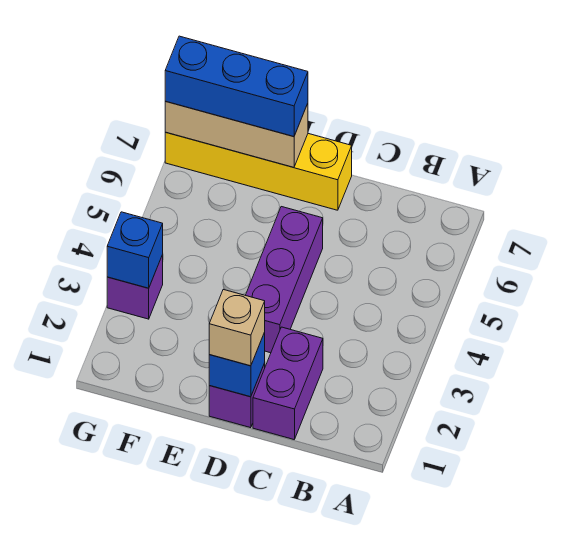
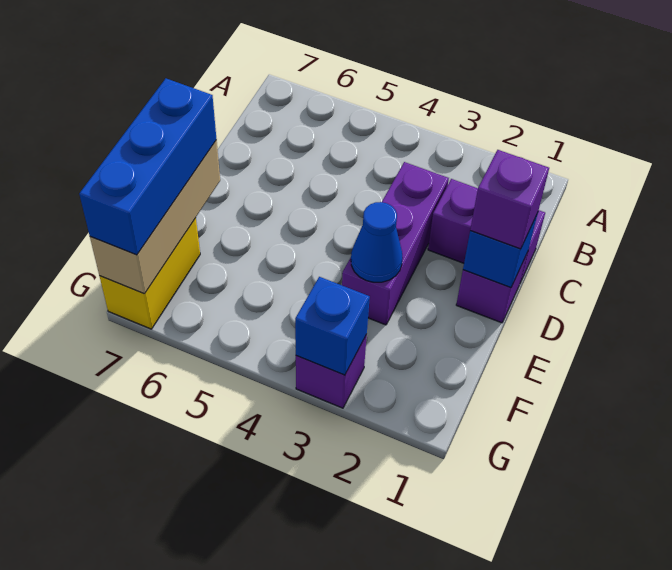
tan 1x1 brick [209,289,265,366] -> purple 1x1 brick [470,150,549,249]
purple 1x3 brick [246,207,323,353] -> purple 1x3 brick turned to [342,162,449,325]
yellow 1x4 brick [165,132,352,210] -> yellow 1x2 brick [100,218,200,329]
none -> blue 1x1 cone [351,202,403,282]

